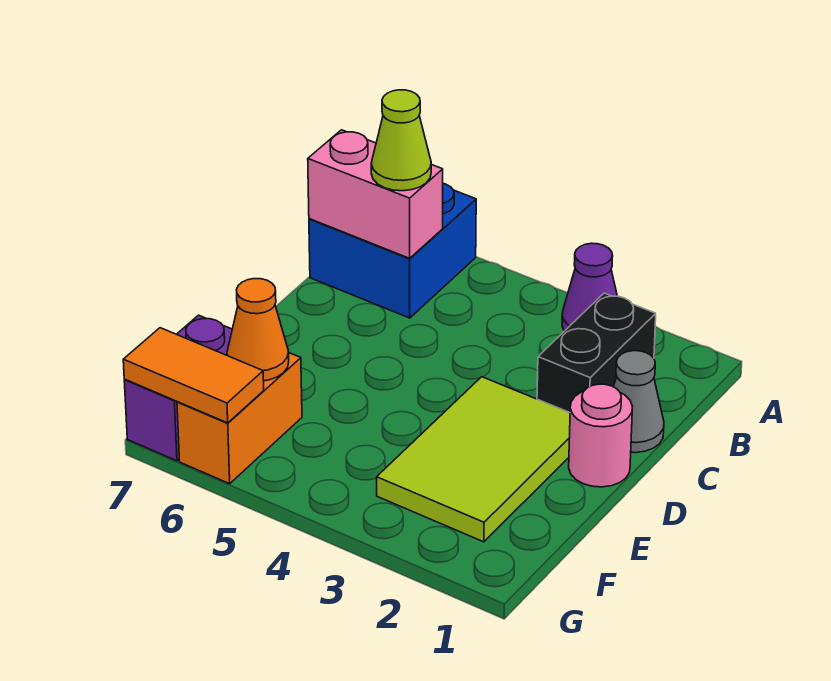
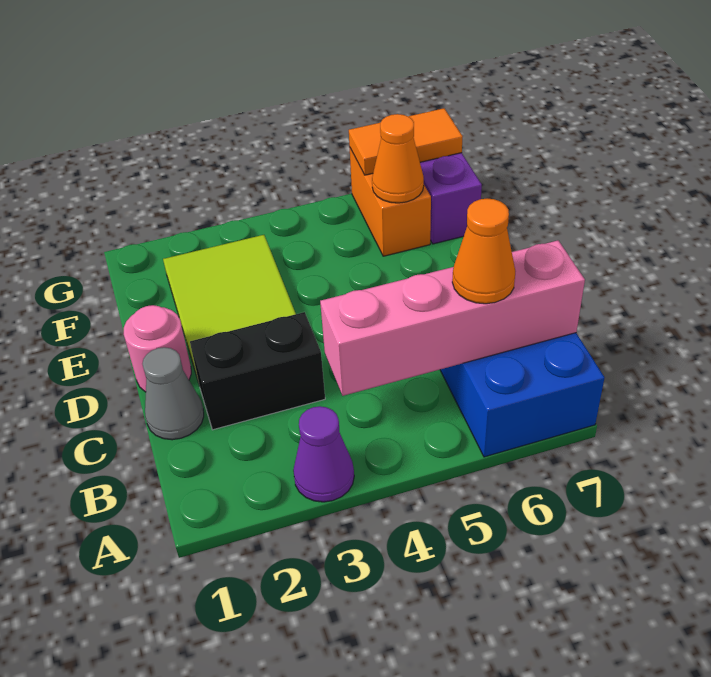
black 1x2 brick [537,293,656,412] -> black 1x2 brick turned to [190,312,325,430]
pink 1x2 brick [308,130,443,258] -> pink 1x4 brick [320,240,585,396]
lime 1x1 cone [371,90,431,191] -> orange 1x1 cone [452,198,515,304]

